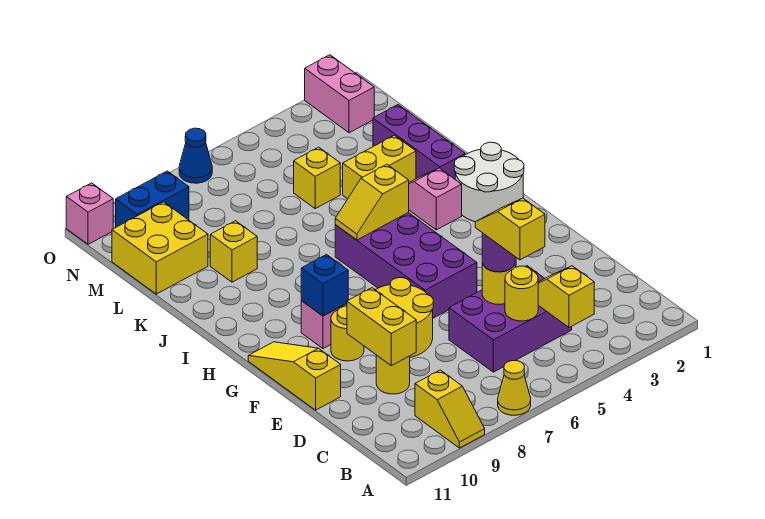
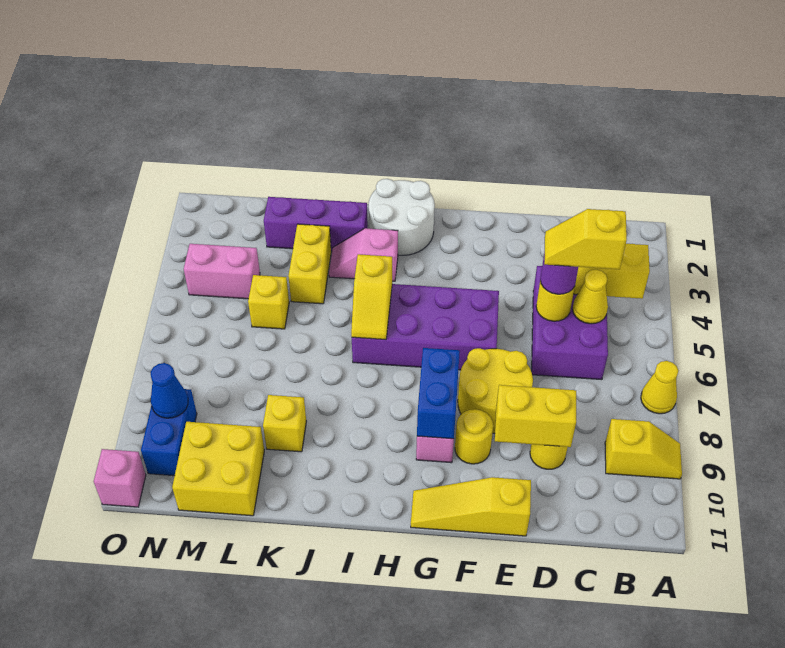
yellow 1x1 round brick [505,266,538,321] -> yellow 1x1 cone [573,270,608,324]
blue 1x1 brick [301,255,348,316] -> blue 1x2 brick [417,348,460,439]
pink 1x2 brick [305,55,374,133] -> pink 1x2 brick moved to [184,244,260,299]
blue 1x1 cone [179,128,212,183] -> blue 1x1 cone moved to [151,363,188,418]

